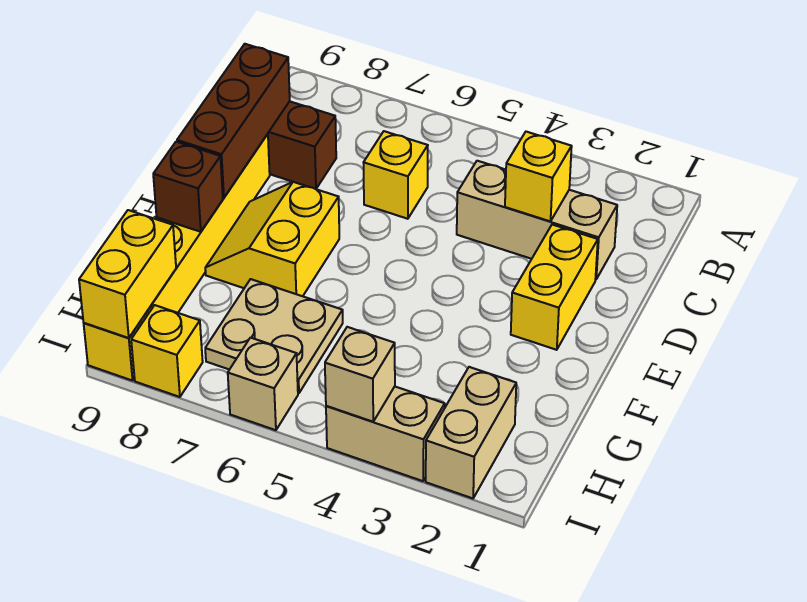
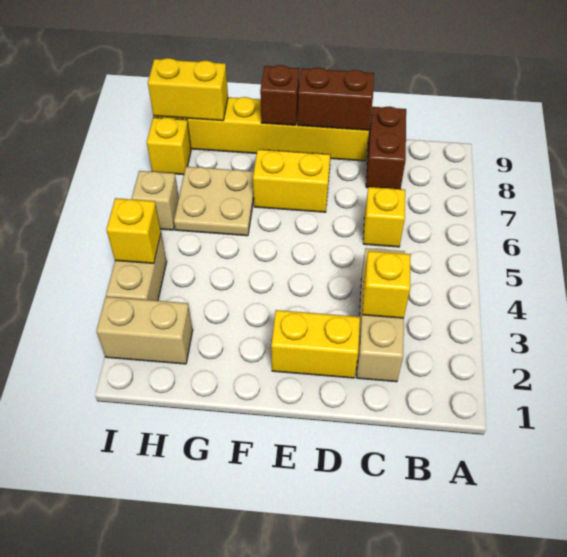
brown 1x3 brick [177,44,290,198] -> brown 1x2 brick [298,68,374,130]
tan 1x1 brick [325,327,395,422] -> yellow 1x1 brick [106,198,161,263]

